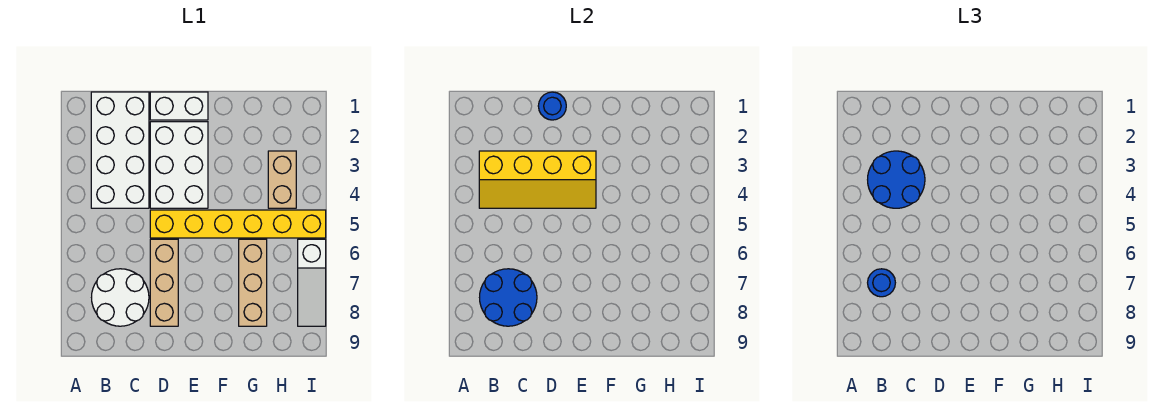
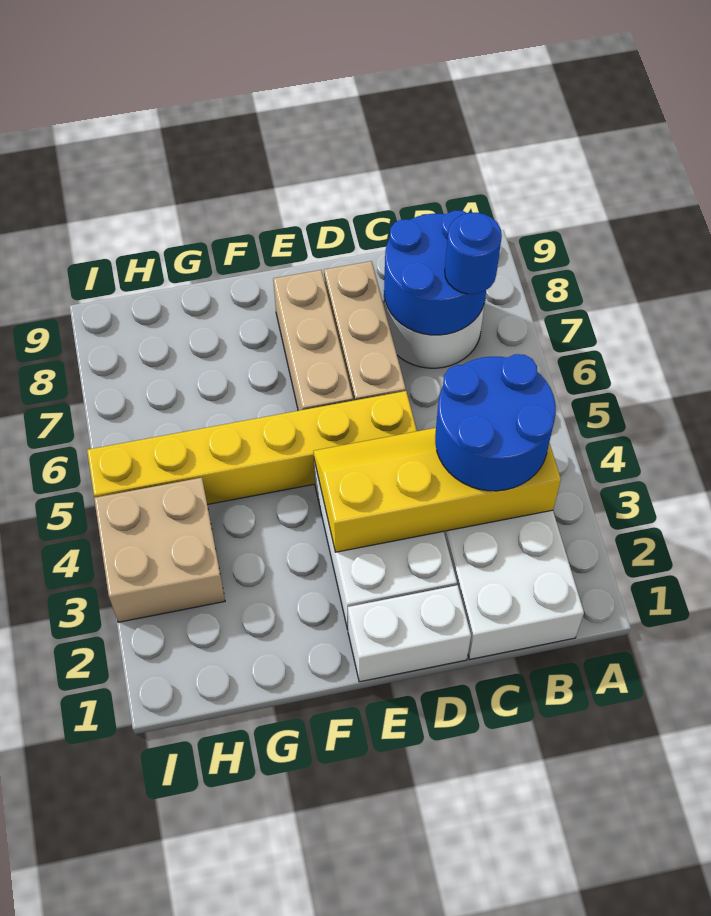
blue 1x1 round brick [538,92,566,120] -> none
tan 1x3 brick [239,239,267,326] -> tan 1x3 brick moved to [273,270,353,411]
tan 1x2 brick [268,151,296,208] -> tan 2x2 brick [94,478,225,622]
white 1x3 slope [298,239,326,326] -> none

